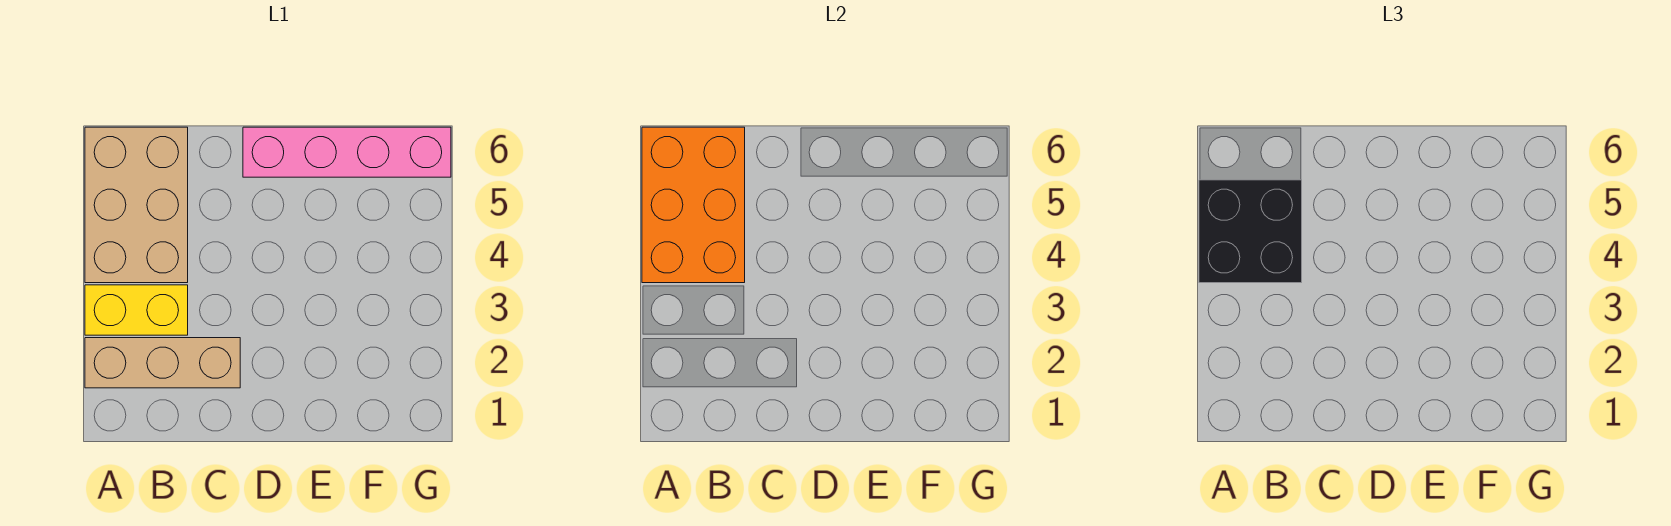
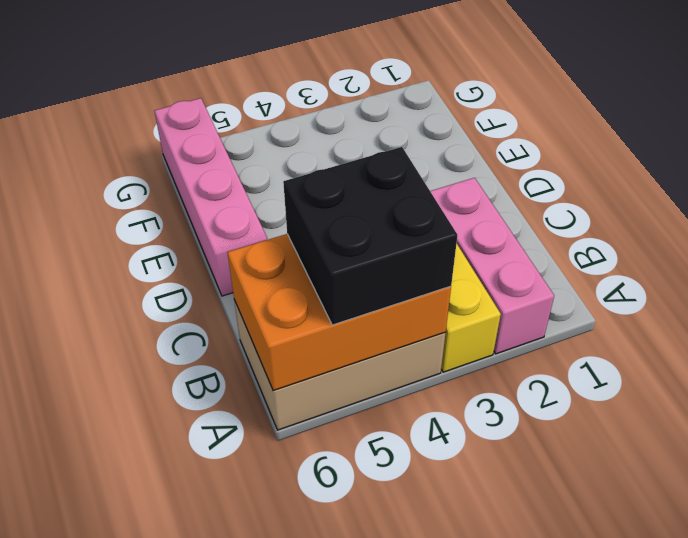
tan 1x3 brick [85,338,240,388] -> pink 1x3 brick [430,178,554,354]

